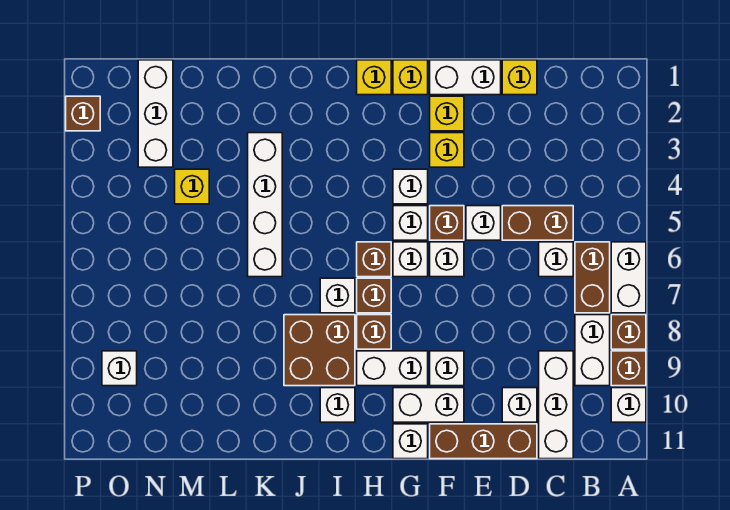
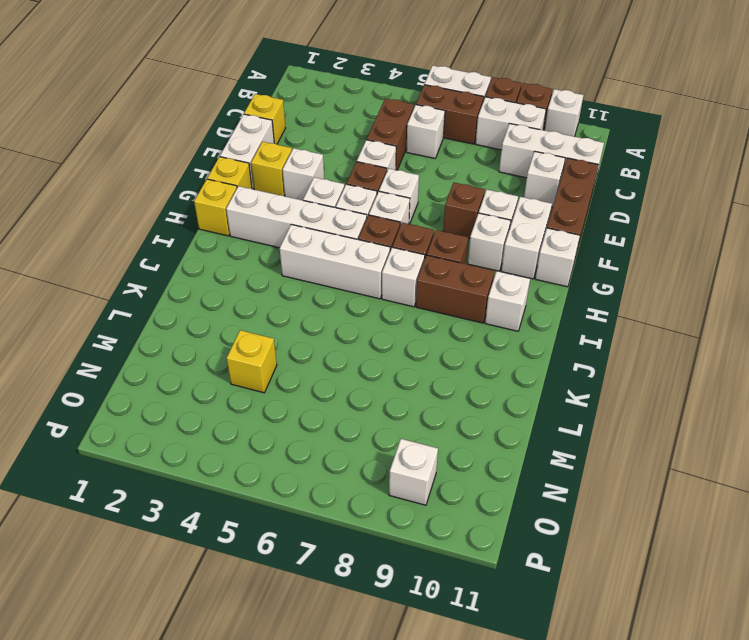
yellow 1x1 brick [430,133,464,167] -> white 1x1 brick [283,148,324,200]
white 1x2 brick [357,351,428,386] -> white 1x1 brick [468,213,511,271]
brown 2x2 brick [284,315,355,386] -> brown 1x2 brick [416,255,495,323]
white 1x4 brick [248,133,282,277] -> white 1x4 brick moved to [226,186,367,248]
white 1x3 brick [138,60,173,167] -> white 1x3 brick moved to [280,224,390,299]
brown 1x1 brick [66,96,100,131] -> brown 1x1 brick moved to [443,183,485,238]

